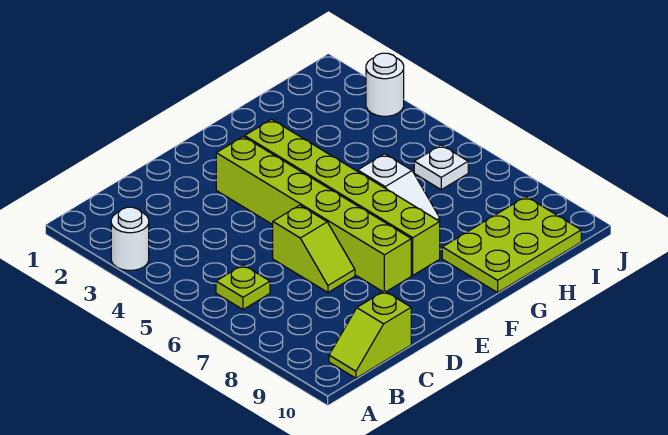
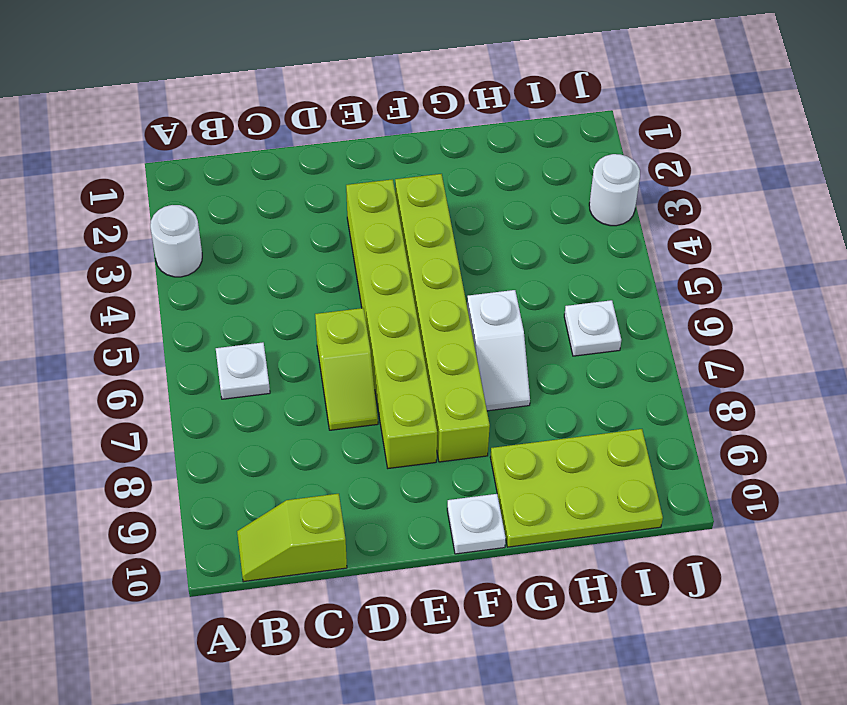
lime 1x1 plate [216,265,270,309] -> white 1x1 plate [216,342,270,399]
none -> white 1x1 plate [447,494,506,554]

